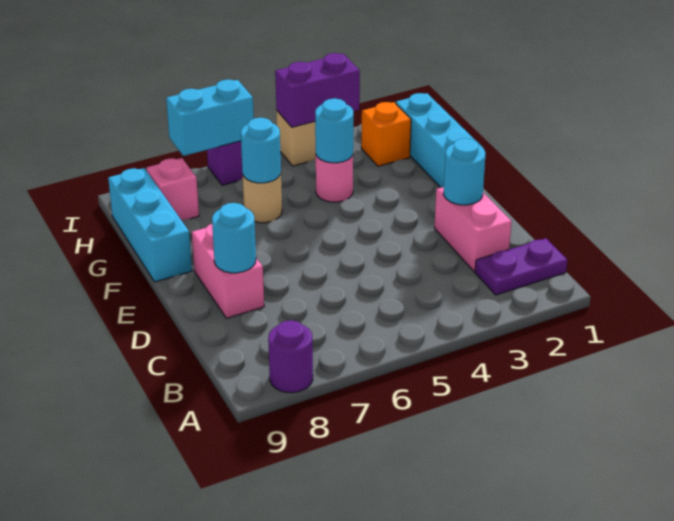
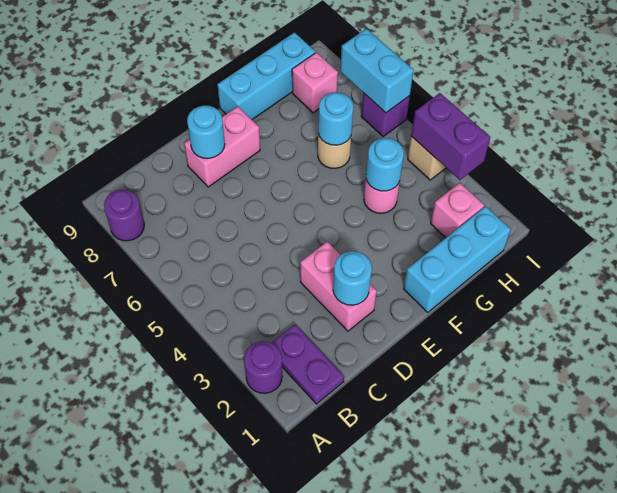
none -> purple 1x1 round brick [244,341,282,393]
pink 1x2 brick [434,187,512,272] -> pink 1x2 brick turned to [300,242,377,331]
orange 1x1 brick [361,102,411,166] -> pink 1x1 brick [431,183,484,238]

